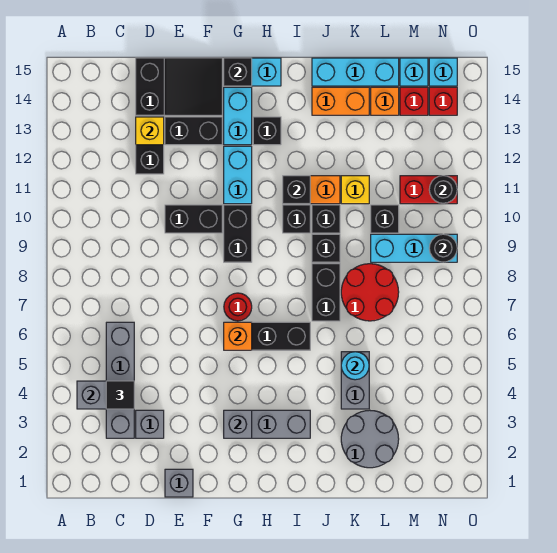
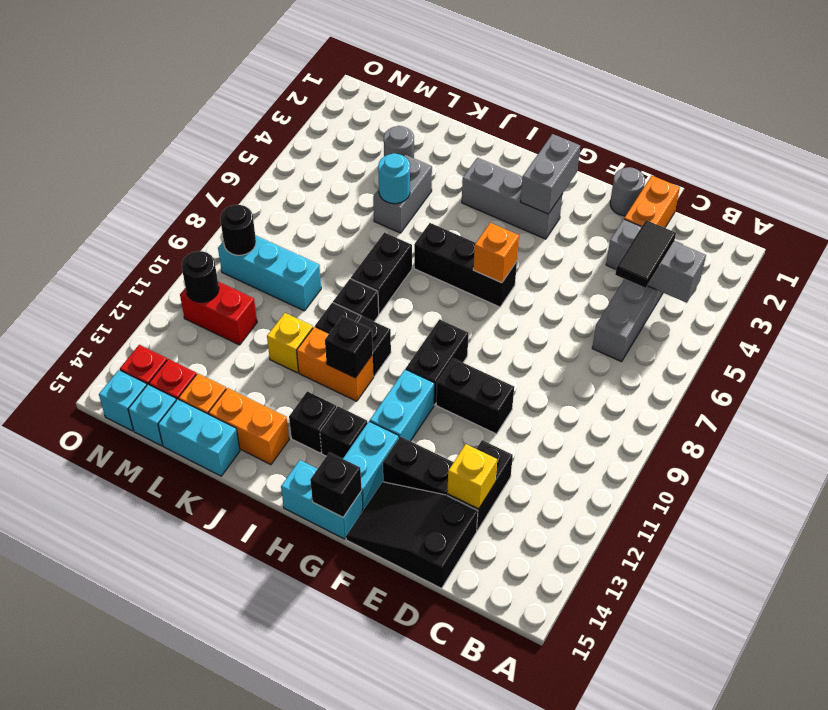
black 1x1 tile [106,381,134,409] -> black 1x2 tile [615,220,676,288]
none -> orange 1x2 brick [624,176,680,228]
grey 1x1 brick [165,469,193,497] -> grey 1x1 round brick [610,167,645,216]
grey 1x1 brick [224,410,252,438] -> grey 1x2 brick [521,134,580,214]
red 1x1 round brick [224,293,252,321] -> none
cyan 1x3 brick [312,58,399,86] -> cyan 1x2 brick [158,399,240,476]
grey 2x2 round brick [341,410,399,468] -> grey 1x1 round brick [384,126,414,158]
red 2x2 round brick [341,264,399,321] -> none
black 1x1 brick [371,205,399,233] -> black 1x1 brick moved to [289,391,336,453]

